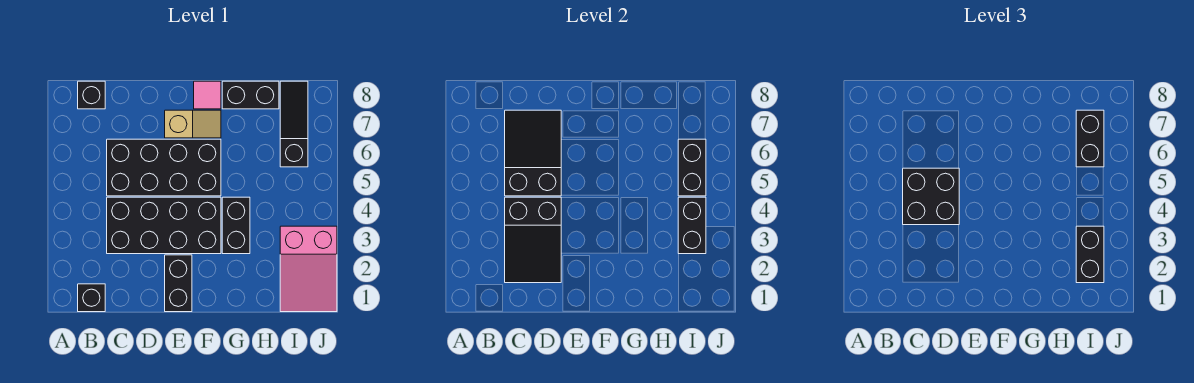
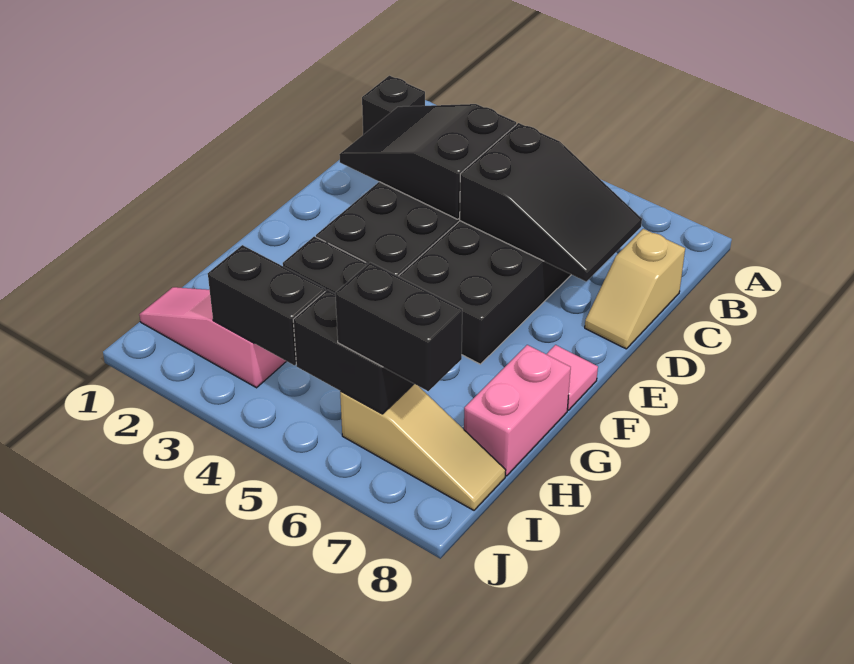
black 1x1 brick [78,81,105,109] -> none
black 2x2 brick [903,168,959,225] -> none
black 1x2 brick [165,255,192,312] -> none
tan 1x2 slope [165,110,221,138] -> tan 1x2 slope moved to [585,229,685,349]
black 1x2 brick [222,81,279,109] -> pink 1x2 brick [464,345,571,476]
pink 2x3 slope [280,226,337,312] -> pink 1x3 slope [139,287,286,388]
black 1x2 brick [1076,226,1104,283] -> none
black 1x3 slope [280,81,308,167] -> tan 1x3 slope [340,384,506,510]

